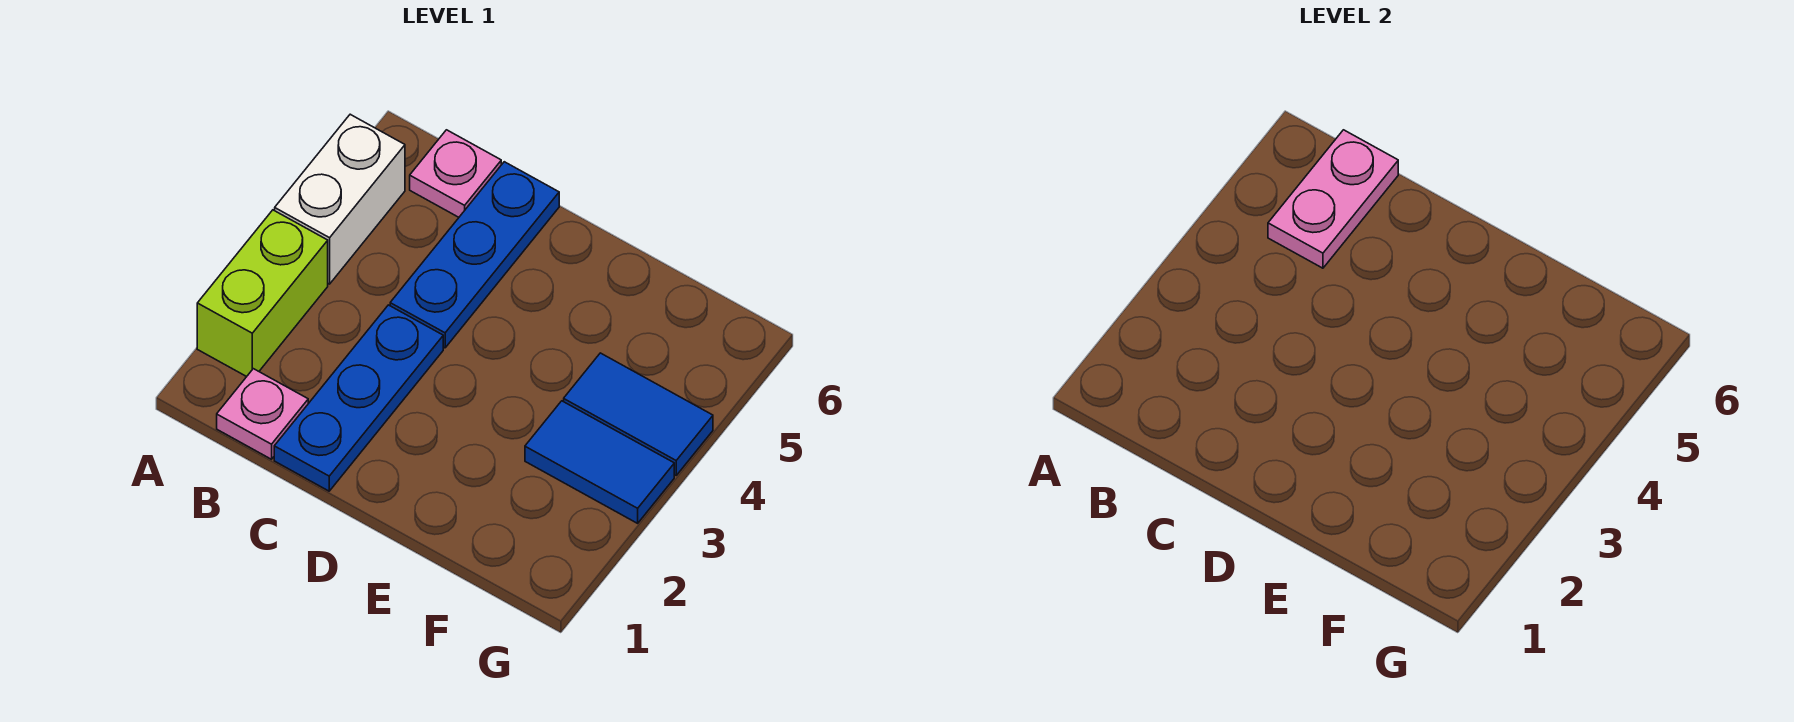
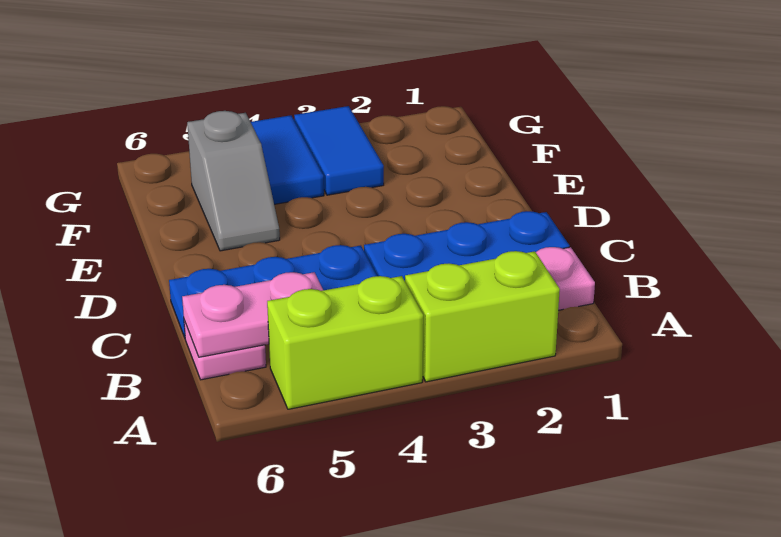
white 1x2 brick [275,114,405,284] -> lime 1x2 brick [267,276,423,409]
none -> grey 1x2 slope [187,111,280,251]

